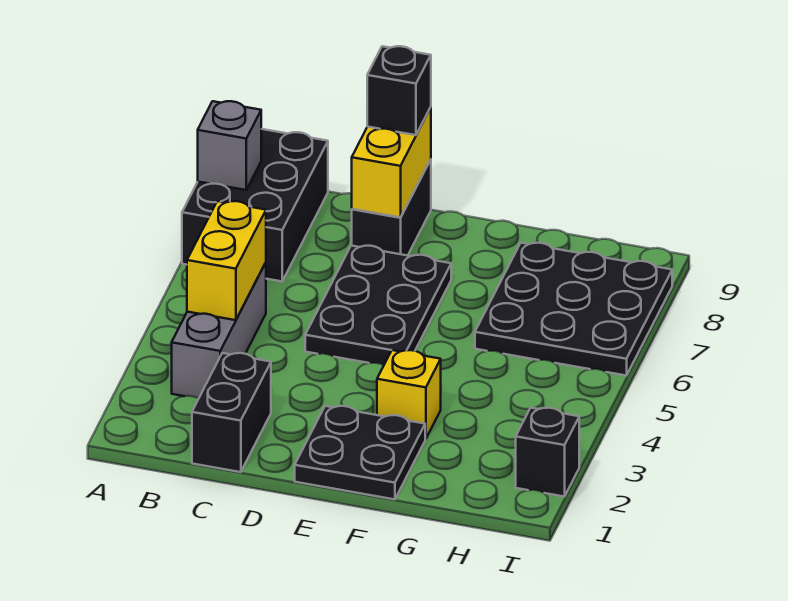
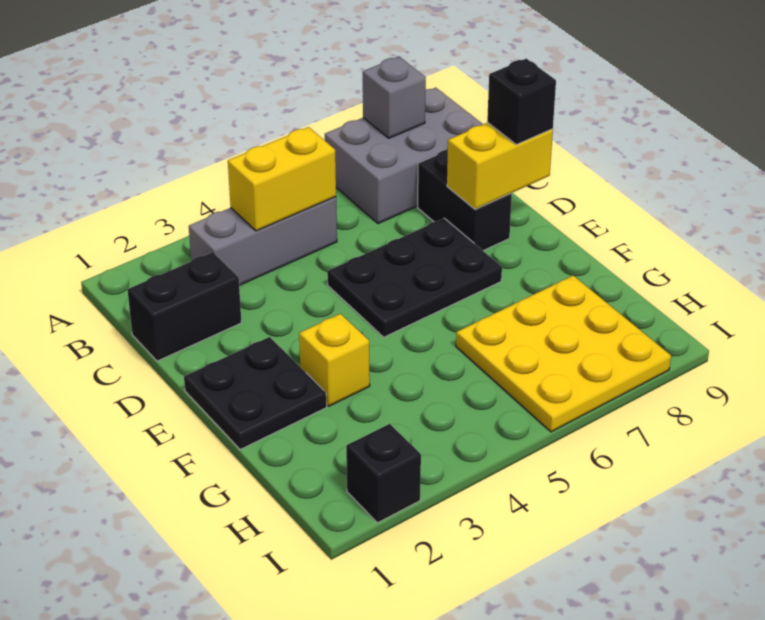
black 2x3 brick [182,129,328,281] -> grey 2x3 brick [325,88,483,224]
black 1x2 brick [352,159,431,256] -> black 1x2 brick turned to [417,150,512,251]
black 3x3 plate [475,243,672,375] -> yellow 3x3 plate [456,276,671,432]

